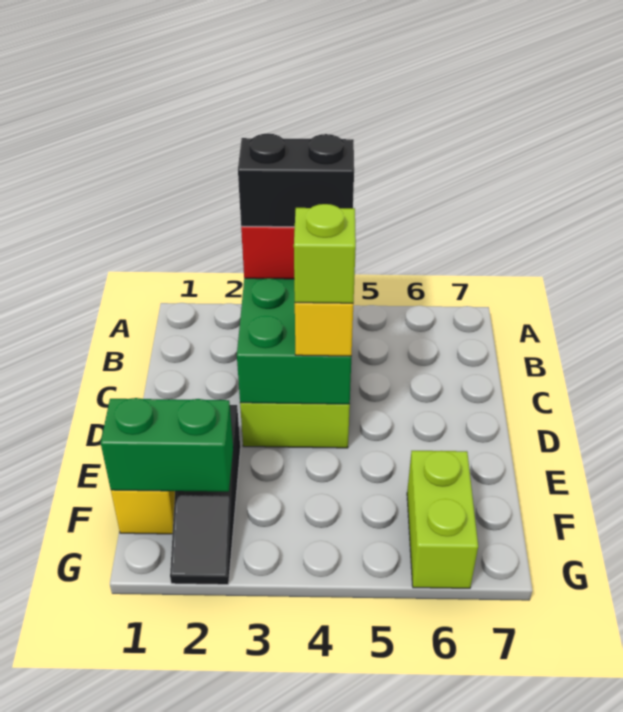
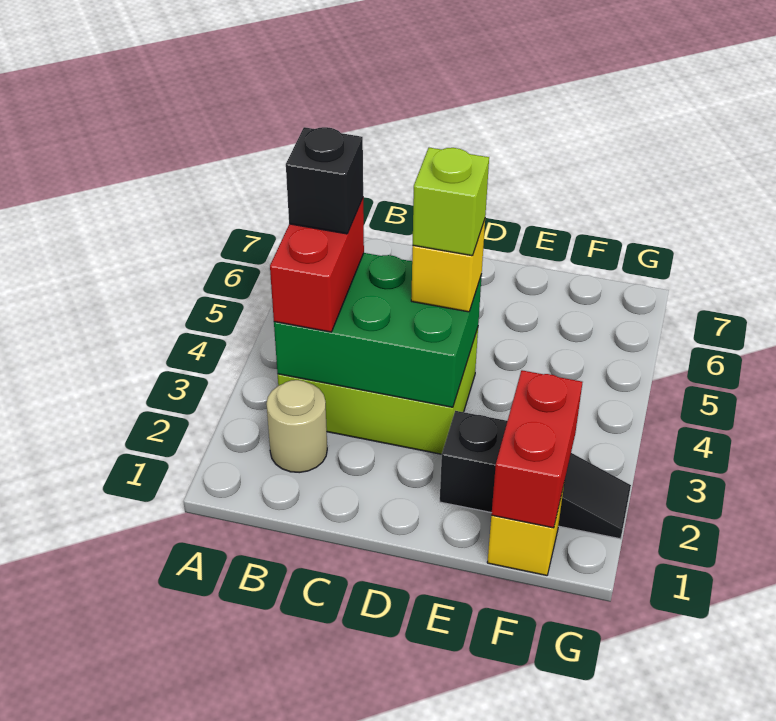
none -> tan 1x1 round brick [266,380,327,473]
black 1x2 brick [238,134,354,227] -> black 1x1 brick [286,127,363,234]
green 1x2 brick [101,398,233,492] -> red 1x2 brick [491,370,582,528]
lime 1x2 brick [407,451,478,588] -> none

